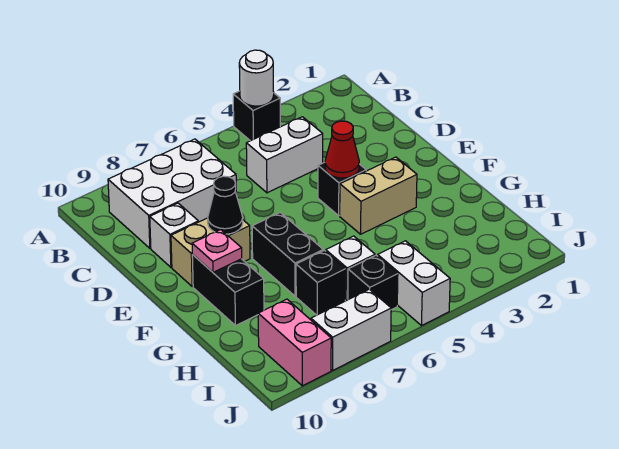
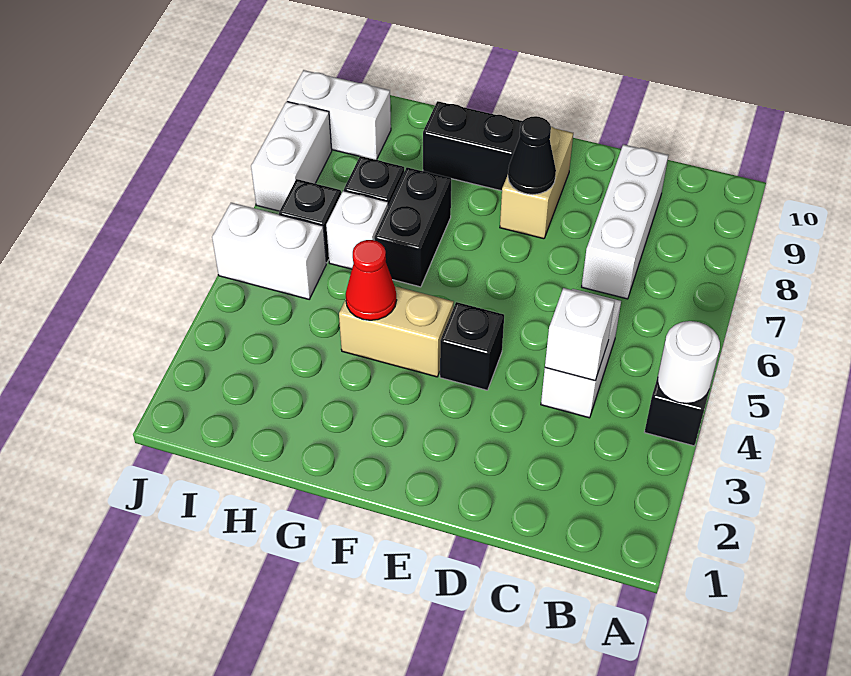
white 2x3 brick [108,139,236,248] -> white 1x3 brick [582,144,668,299]
white 1x1 brick [150,203,198,267] -> white 1x1 brick moved to [545,288,615,380]
red 1x1 cone [325,121,359,178] -> red 1x1 cone moved to [346,240,397,320]
tan 1x2 brick [340,157,417,234] -> tan 1x2 brick turned to [339,286,454,377]
black 1x2 brick [252,213,323,296] -> black 1x2 brick turned to [374,167,451,287]
pink 1x1 plate [192,230,242,272] -> none
pink 1x2 brick [258,299,331,386] -> white 1x2 brick [287,70,391,160]

